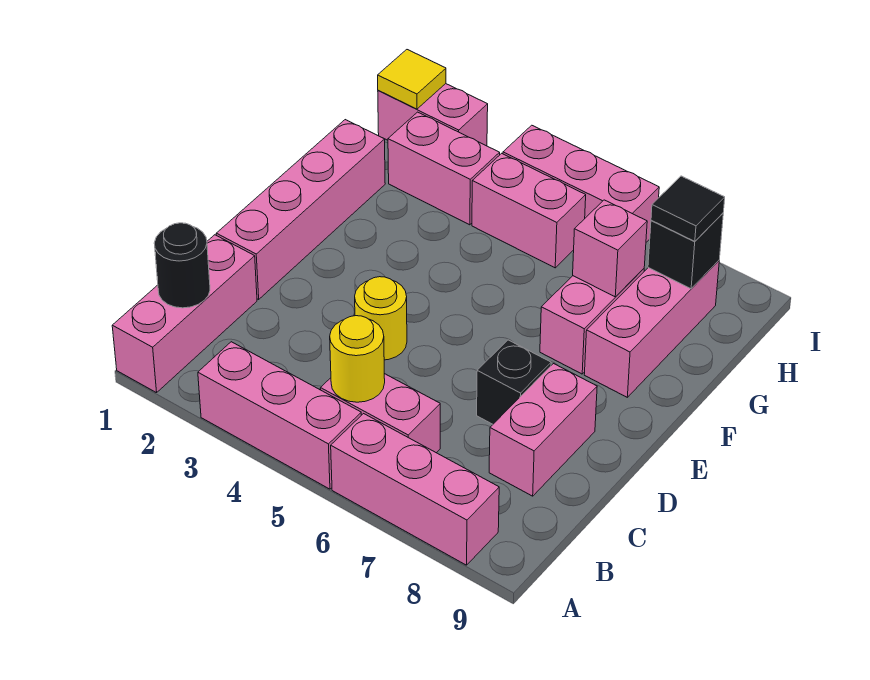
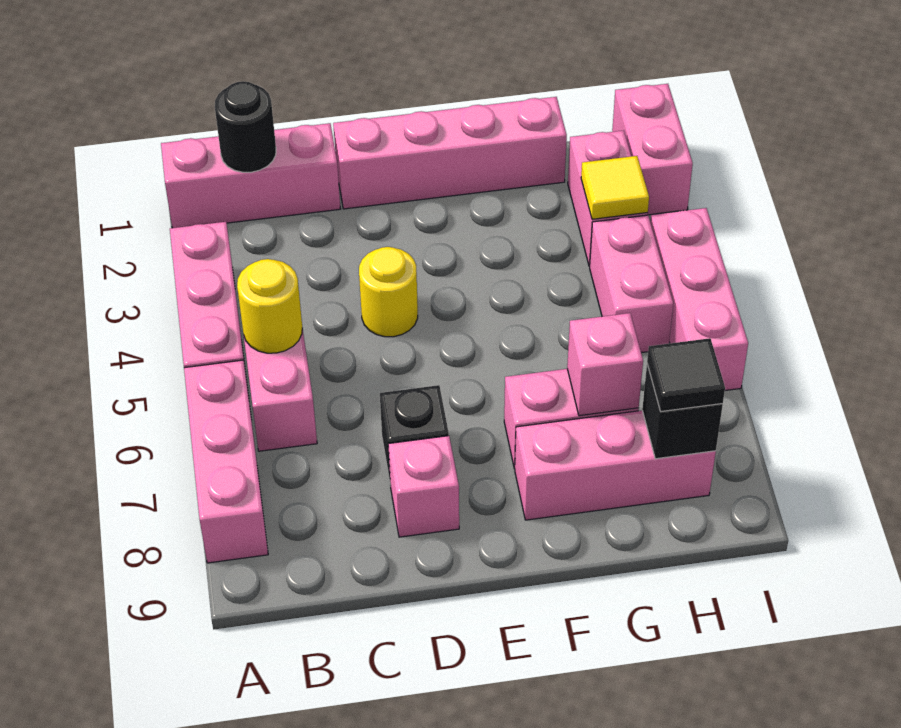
pink 1x2 brick [489,364,597,496] -> pink 1x1 brick [388,436,459,537]
yellow 1x1 tile [378,50,446,109] -> yellow 1x1 tile moved to [581,156,649,219]

